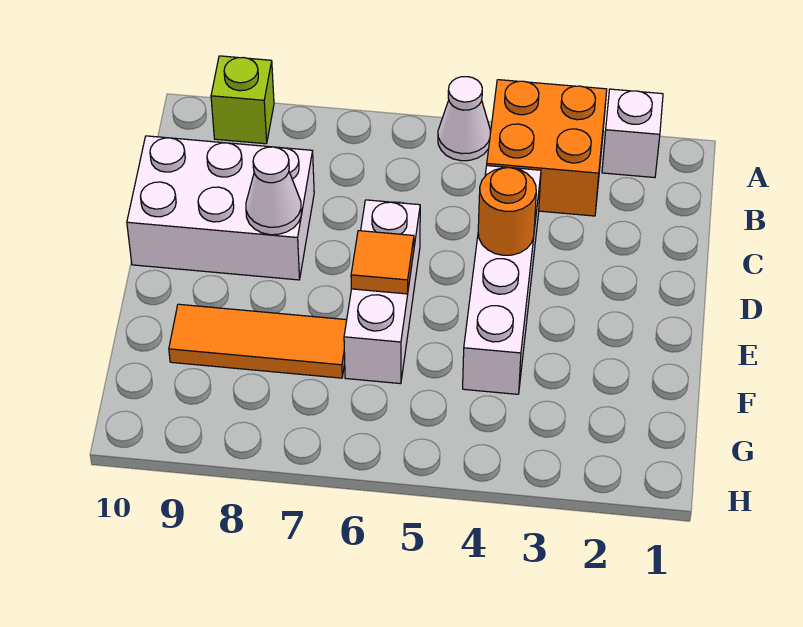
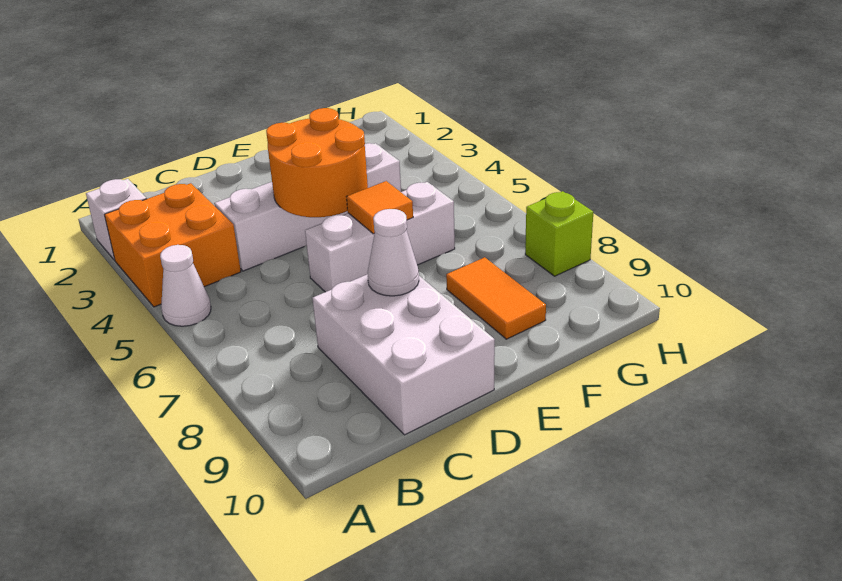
lime 1x1 brick [211,56,274,144] -> lime 1x1 brick moved to [525,191,593,276]
orange 1x1 round brick [478,168,536,255] -> orange 2x2 round brick [266,108,368,217]
orange 1x3 tile [169,304,347,378] -> orange 1x2 tile [446,257,546,339]

